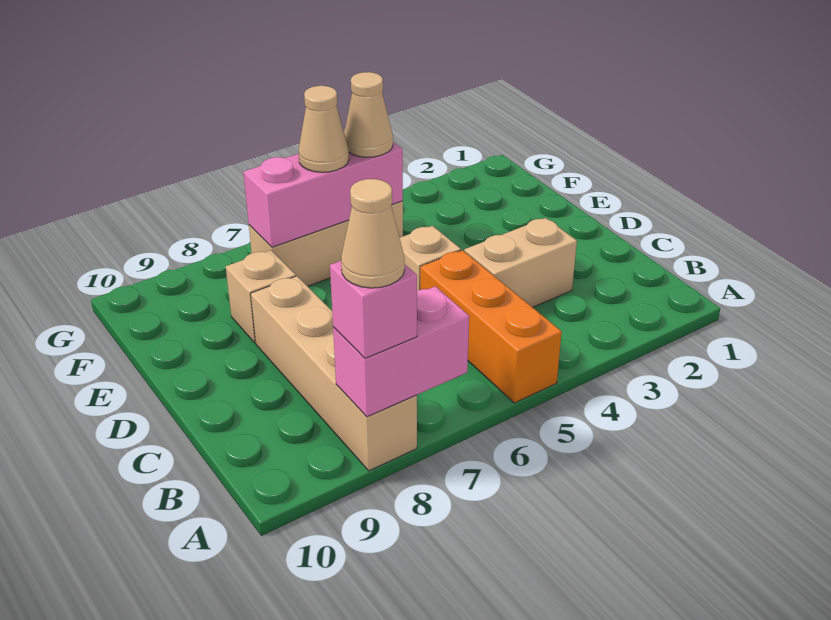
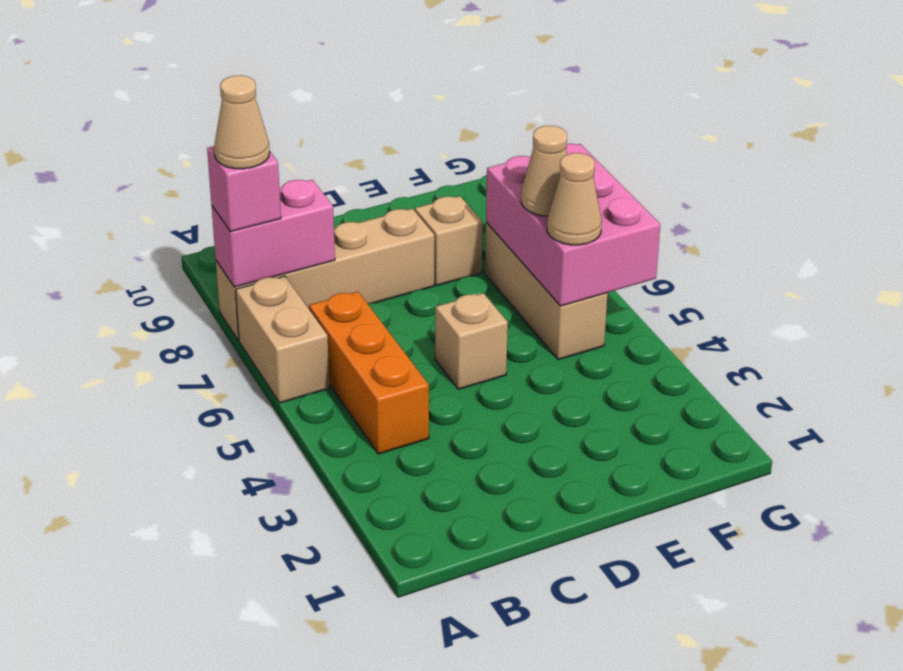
orange 1x3 brick [420,250,562,403] -> orange 1x3 brick turned to [309,292,429,454]
pink 1x2 brick [333,286,469,417] -> pink 1x2 brick turned to [212,180,335,287]
tan 1x2 brick [464,218,577,307] -> tan 1x2 brick moved to [236,276,329,403]
pink 1x3 brick [243,142,403,247] -> pink 2x3 brick [486,144,660,306]

